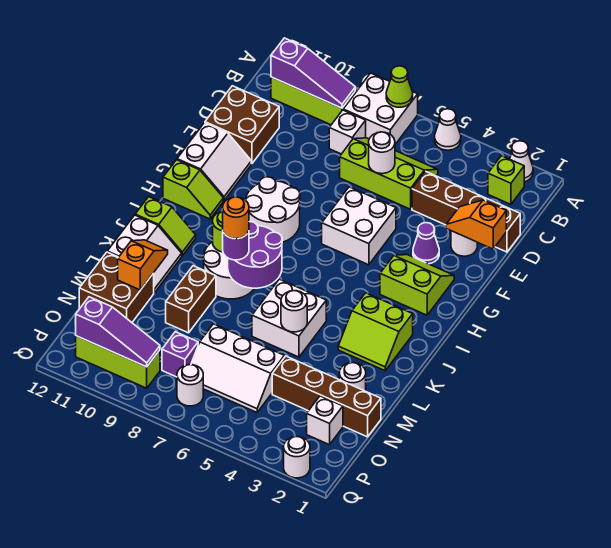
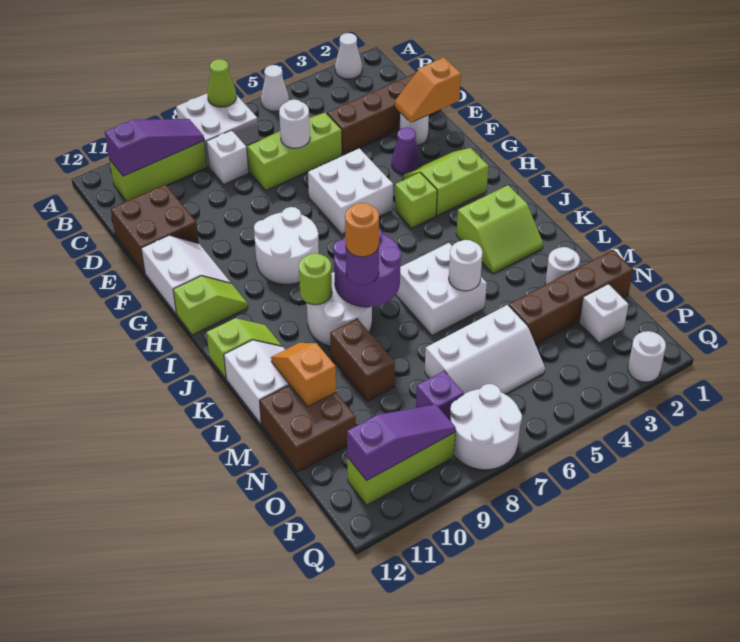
lime 1x1 brick [488,156,524,204] -> lime 1x1 brick moved to [395,173,437,228]
white 1x1 round brick [177,365,203,406] -> white 2x2 round brick [450,384,522,470]

